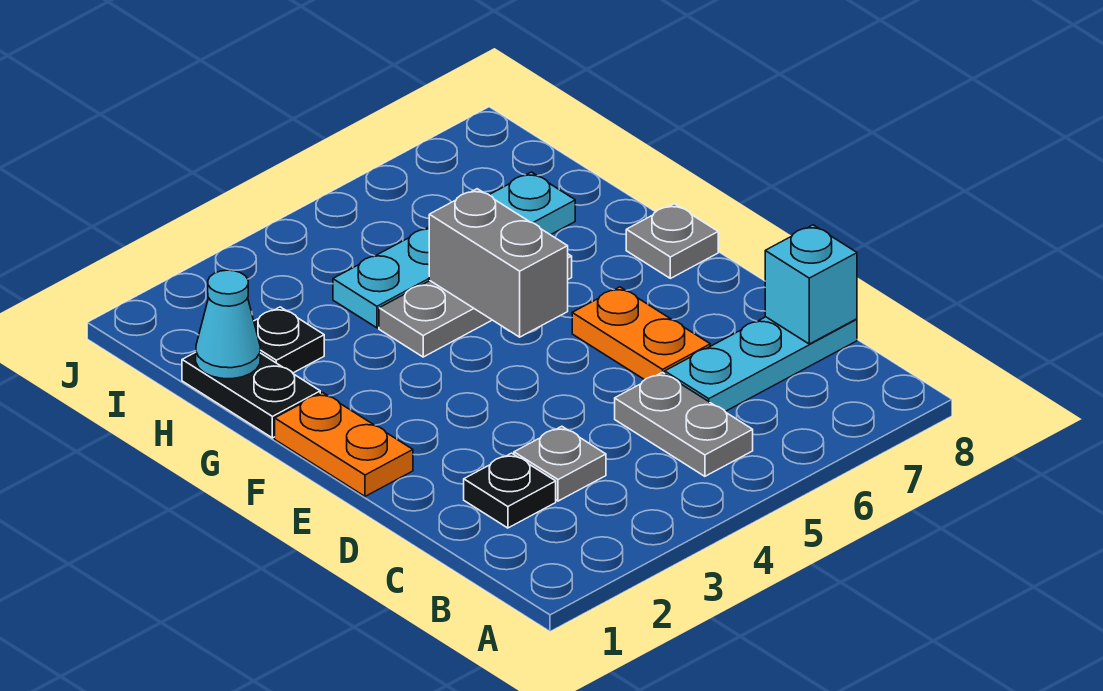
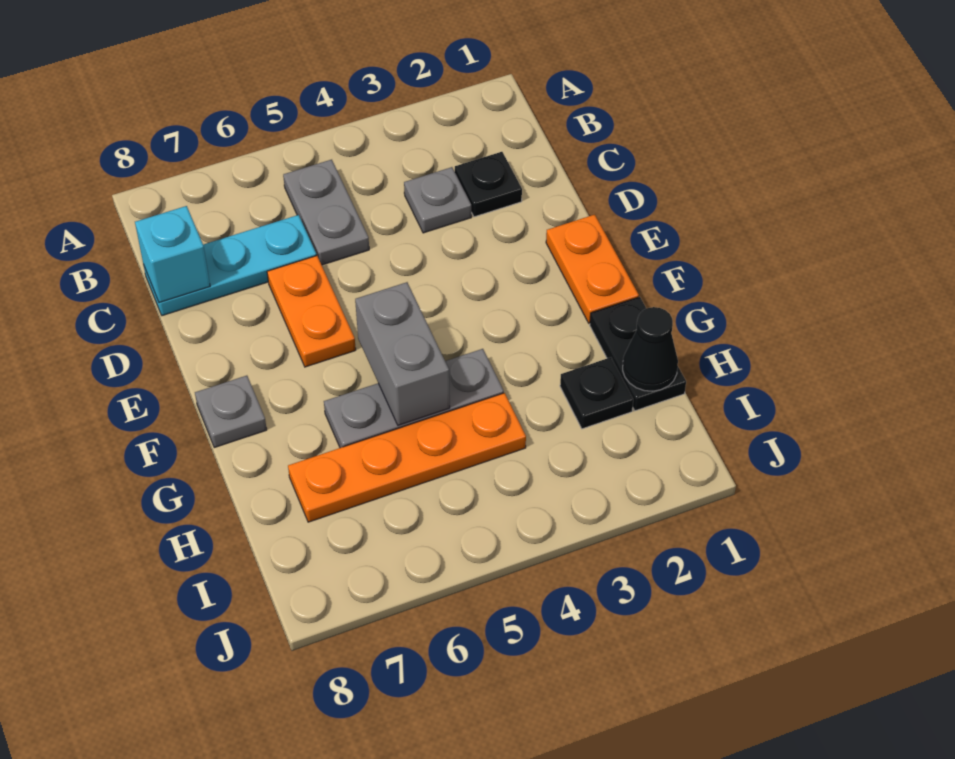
cyan 1x1 cone [196,270,260,379] -> black 1x1 cone [623,307,678,391]
cyan 1x4 plate [333,172,575,328] -> orange 1x4 plate [288,393,526,522]

